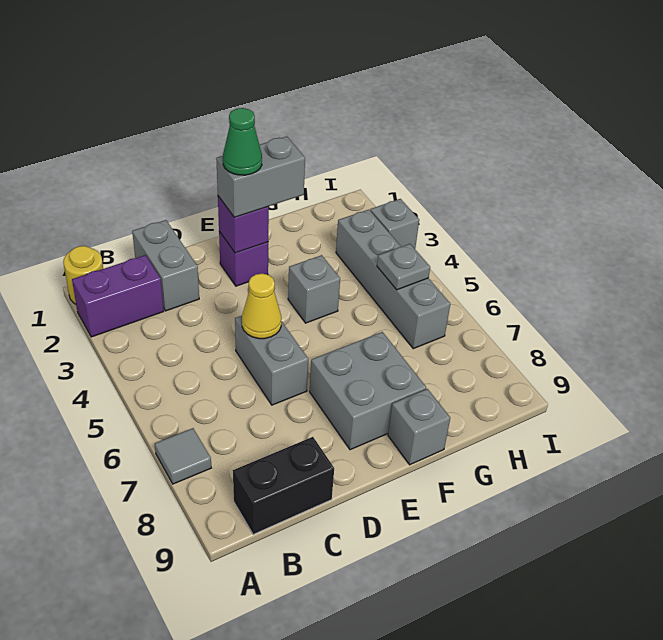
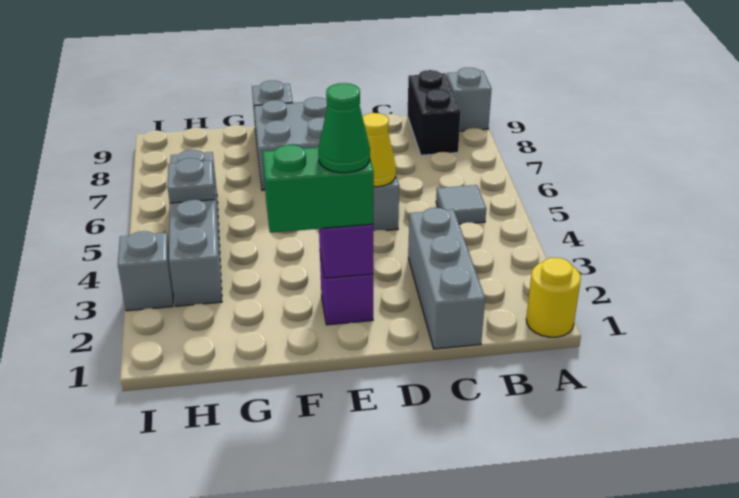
purple 1x2 brick [72,255,164,337] -> none
grey 1x1 tile [155,428,211,484] -> grey 1x1 tile moved to [436,185,486,224]
black 1x2 brick [233,437,334,534] -> black 1x2 brick turned to [407,70,461,155]
grey 1x2 brick [132,220,199,311] -> grey 1x3 brick [408,208,485,349]
grey 1x2 brick [216,137,305,217] -> green 1x2 brick [263,145,374,233]
grey 1x1 brick [288,255,340,323] -> grey 1x1 brick moved to [447,68,491,131]

